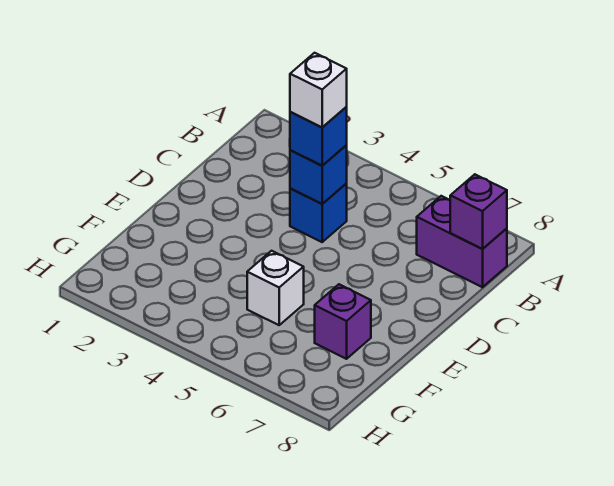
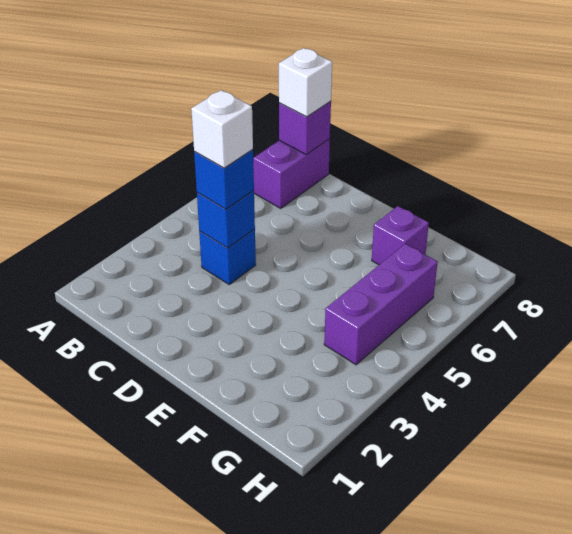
white 1x1 brick [247,251,304,325] -> white 1x1 brick moved to [279,48,332,117]
none -> purple 1x3 brick [324,244,437,365]

